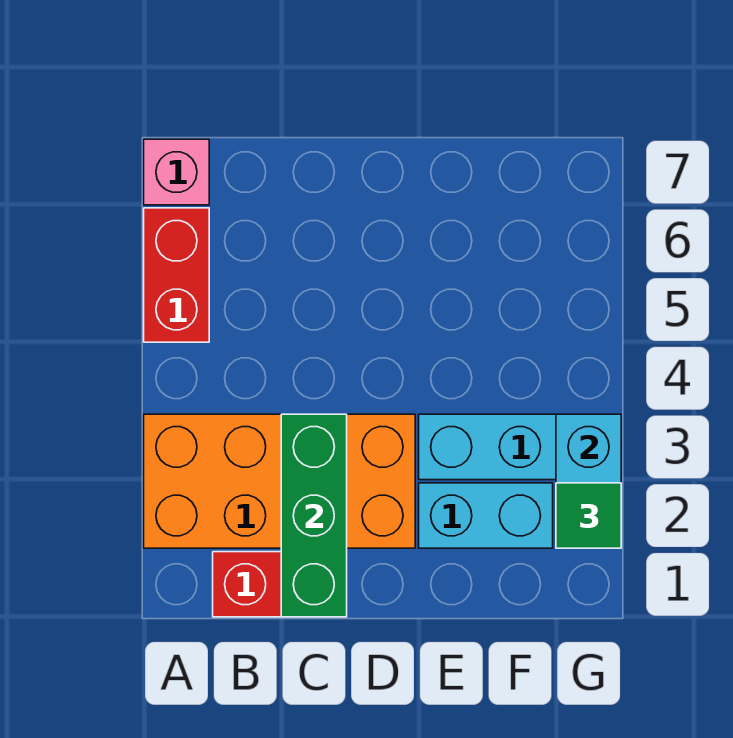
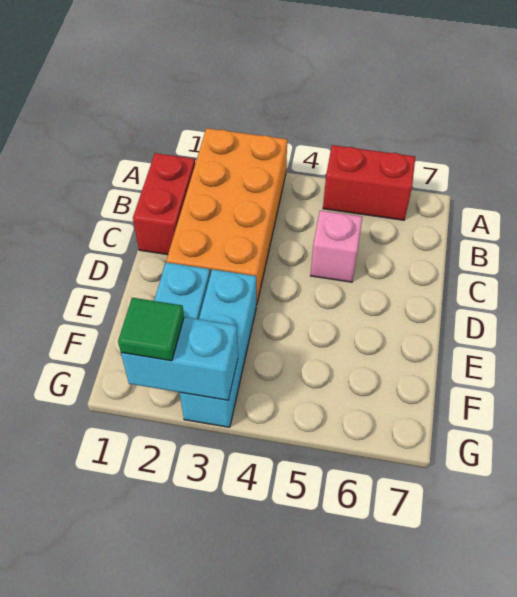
pink 1x1 brick [144,139,209,205] -> pink 1x1 brick moved to [311,210,362,282]
green 1x3 brick [281,414,347,617] -> none

